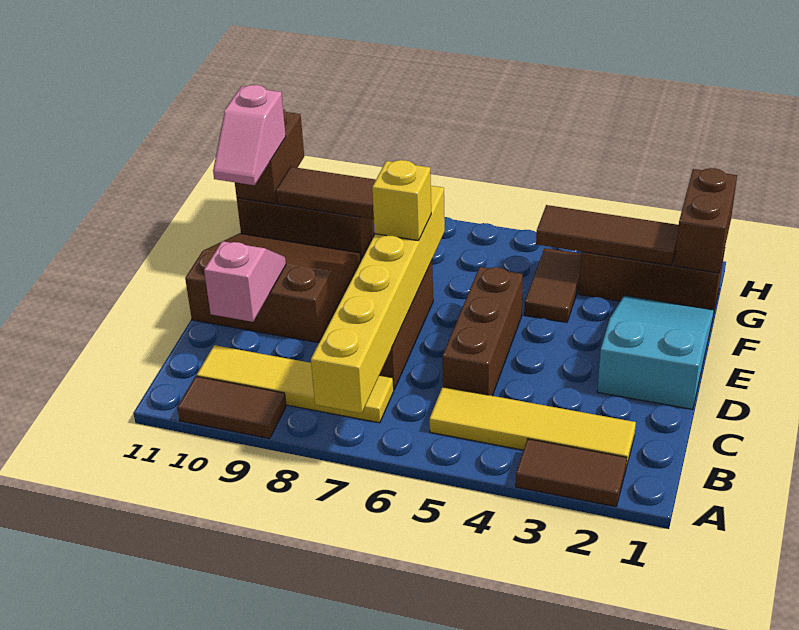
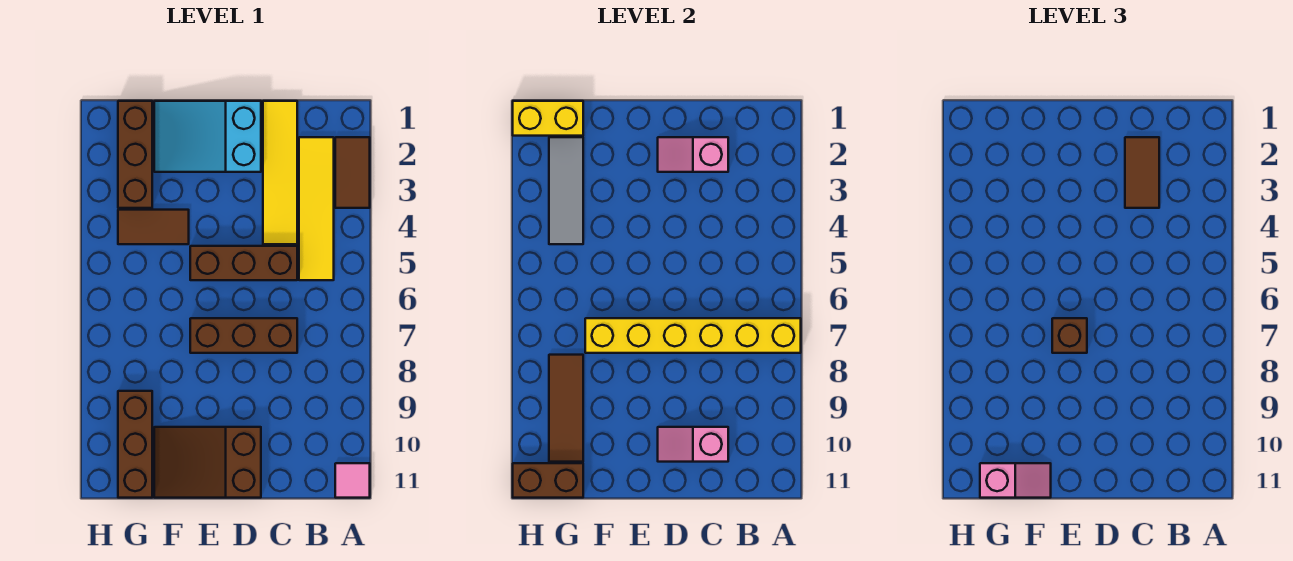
brown 1x2 tile [178,376,286,439] -> brown 1x2 tile moved to [1125,137,1159,208]
none -> pink 1x1 tile [335,463,370,498]
yellow 1x4 tile [197,345,394,423] -> yellow 1x4 tile moved to [263,101,297,244]
none -> pink 1x2 slope [658,137,728,172]
brown 3x3 slope [185,233,361,343] -> brown 2x3 slope [154,427,261,498]
yellow 1x1 brick [372,160,431,241] -> brown 1x1 brick [1052,318,1087,353]
brown 1x2 brick [674,168,737,273] -> yellow 1x2 brick [513,101,583,136]
brown 1x3 tile [536,205,679,266] -> grey 1x3 tile [549,137,583,244]

